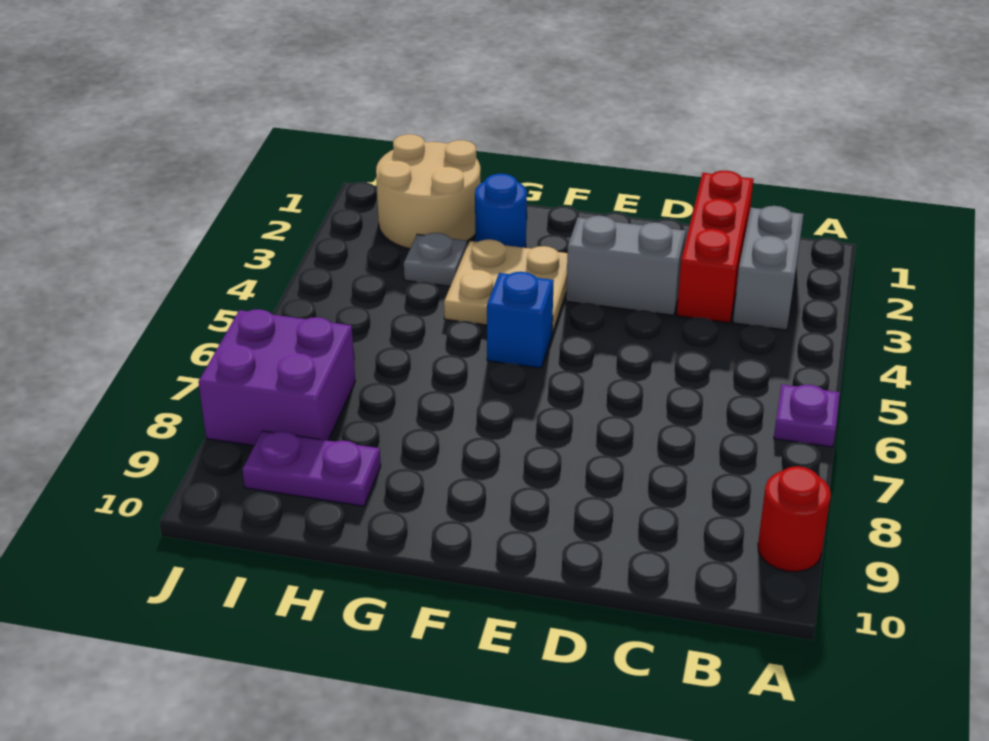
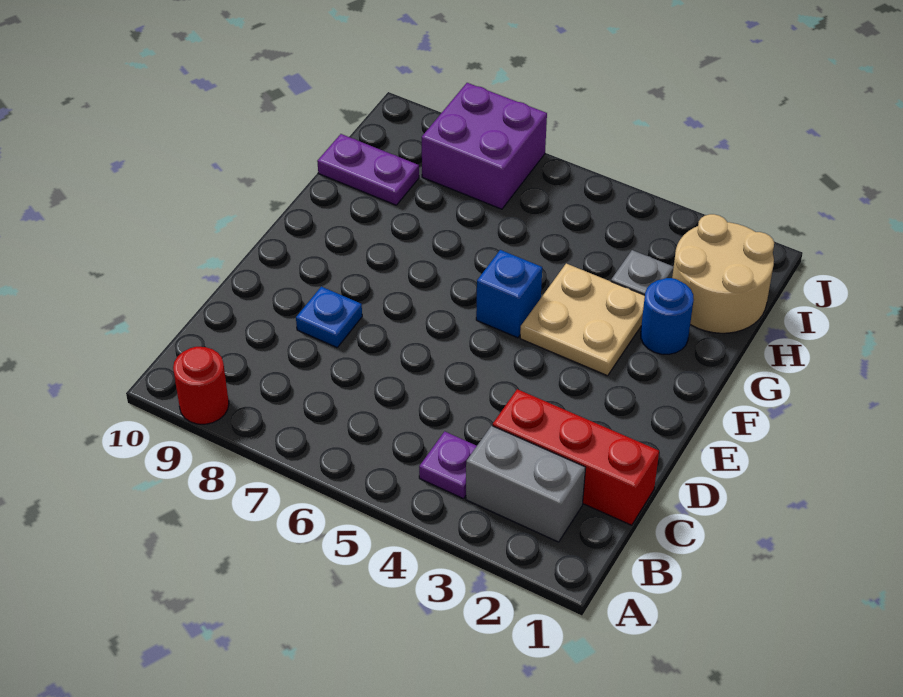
purple 1x1 plate [774,384,840,447] -> purple 1x1 plate moved to [419,431,477,499]
grey 1x2 brick [566,216,686,315] -> none
none -> blue 1x1 plate [296,287,362,347]
purple 1x2 plate [242,431,381,506] -> purple 1x2 plate turned to [317,134,419,205]

